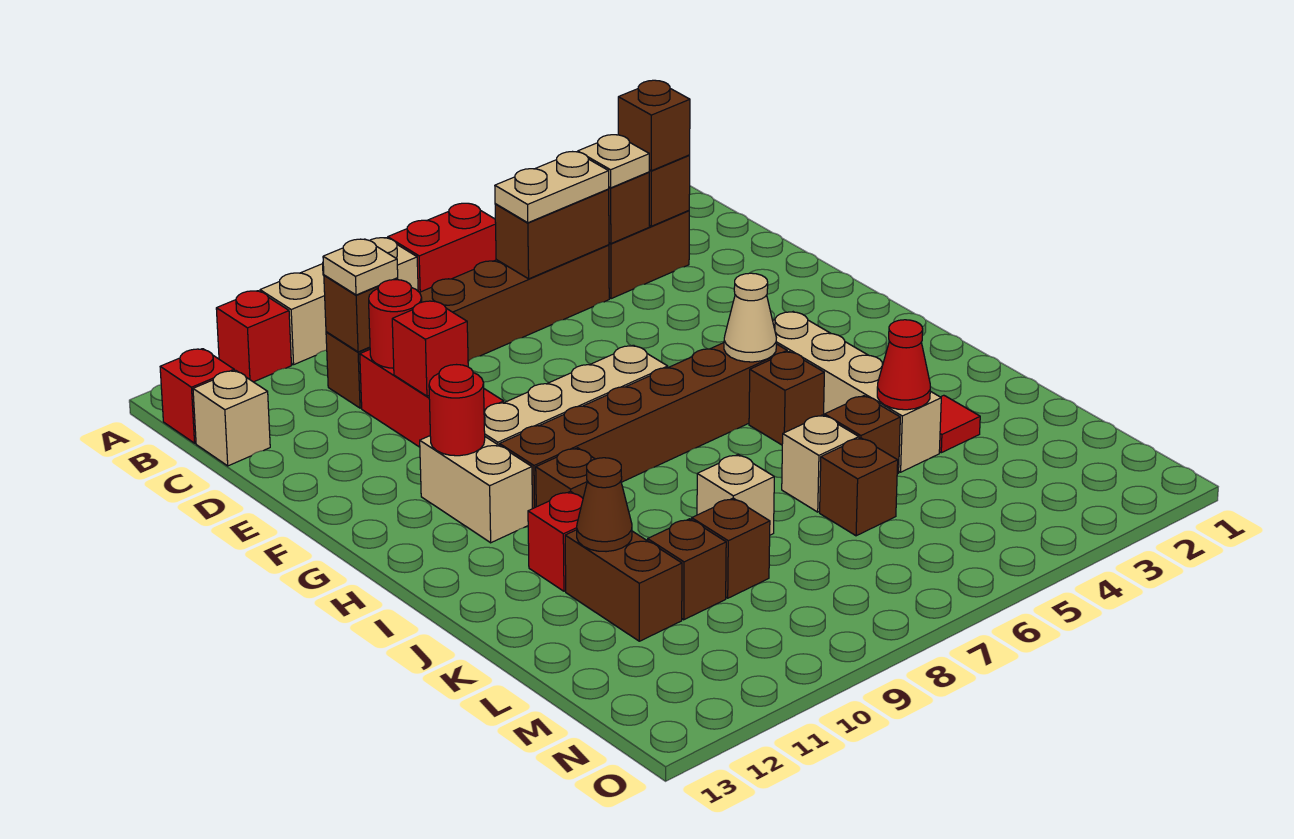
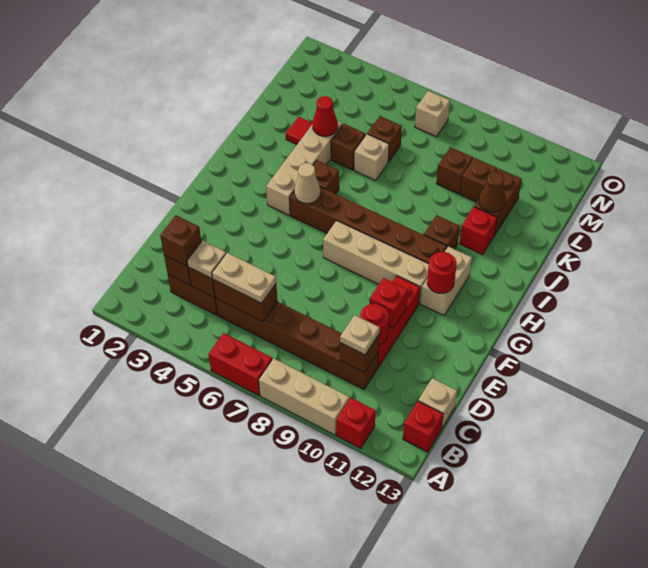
tan 1x1 brick [697,455,774,535] -> tan 1x1 brick moved to [415,91,450,137]

